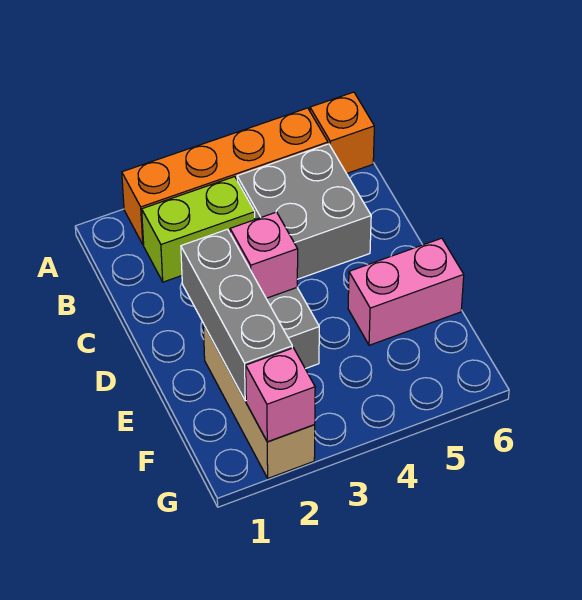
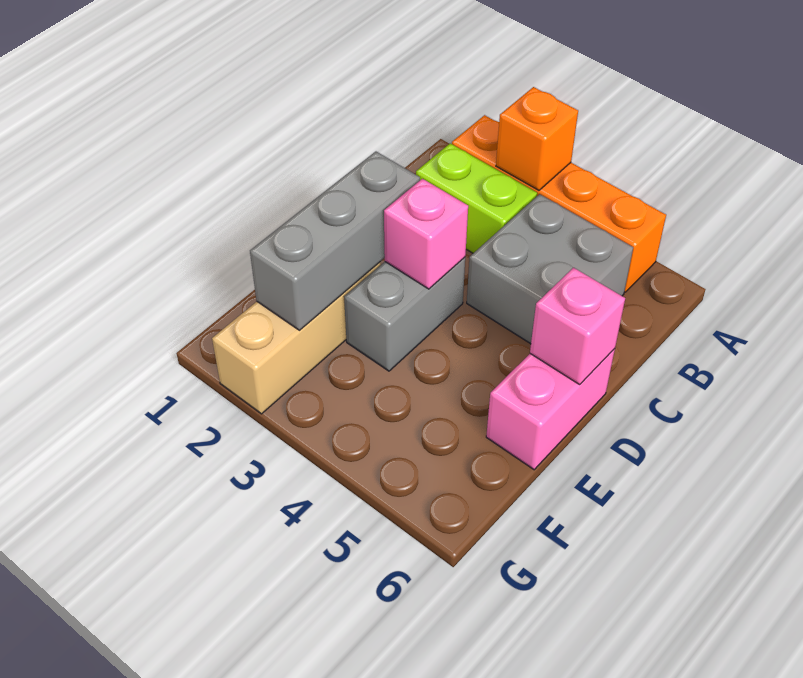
orange 1x1 brick [310,92,374,174] -> orange 1x1 brick moved to [496,87,578,190]
pink 1x2 brick [348,238,464,345] -> pink 1x2 brick turned to [486,349,615,470]
pink 1x1 brick [246,348,315,442] -> pink 1x1 brick moved to [530,268,625,384]

